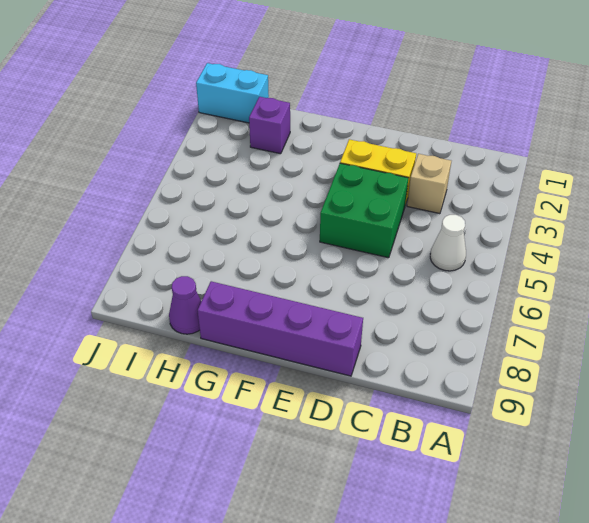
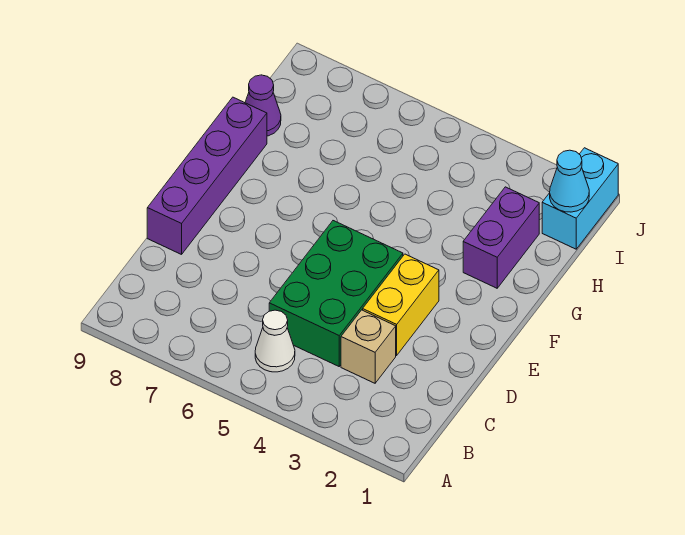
green 2x2 brick [320,163,408,258] -> green 2x3 brick [269,221,403,366]
purple 1x1 brick [249,97,290,154] -> purple 1x2 brick [463,187,539,288]
none -> cyan 1x1 cone [550,150,589,212]

